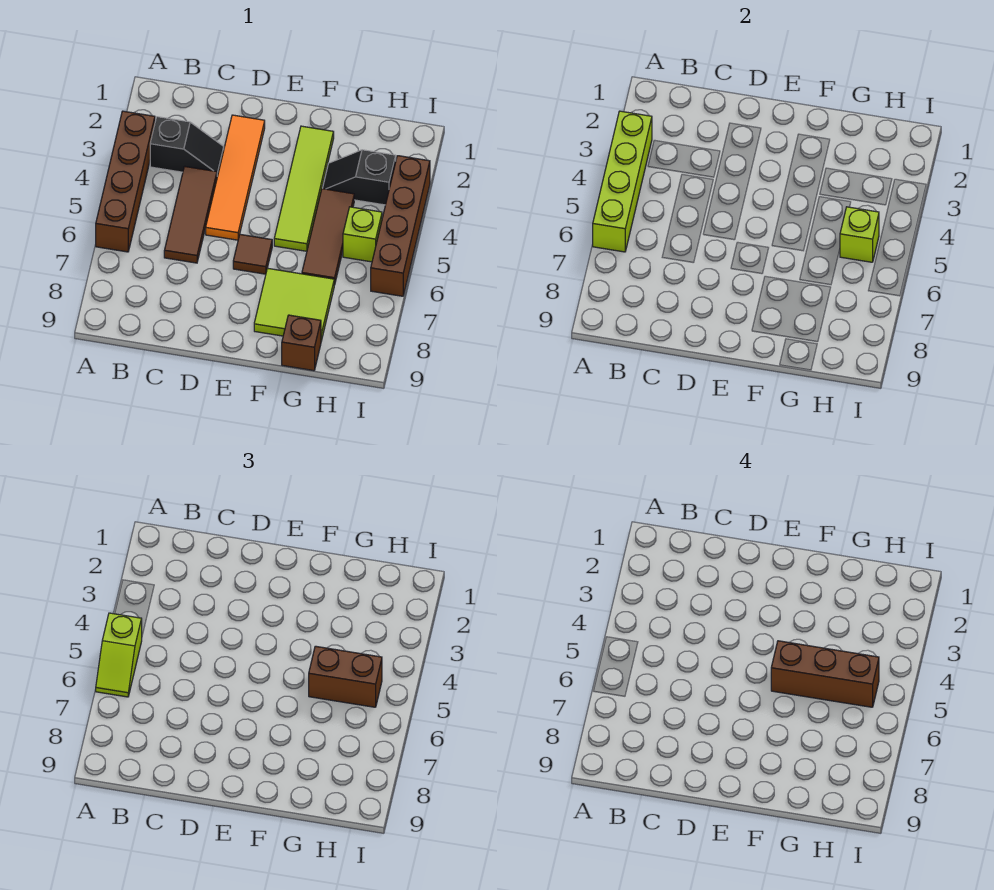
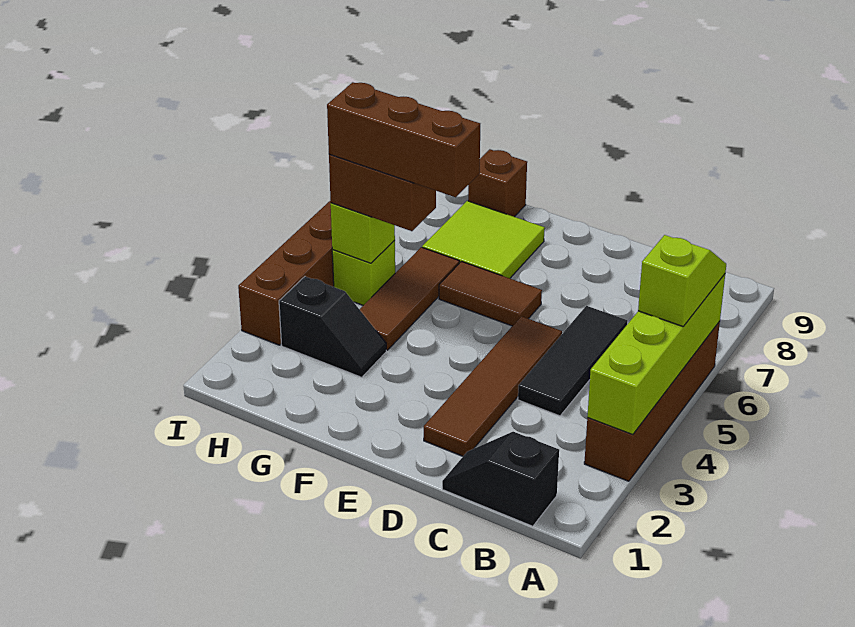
black 1x2 slope [150,117,224,176] -> black 1x2 slope moved to [442,432,559,526]
brown 1x3 tile [164,166,217,263] -> black 1x3 tile [518,306,627,416]
orange 1x4 tile [206,115,265,240] -> brown 1x4 tile [424,316,562,456]
brown 1x1 tile [233,234,272,274] -> brown 1x2 tile [439,261,542,326]
lime 1x4 tile [274,126,334,251] -> none

